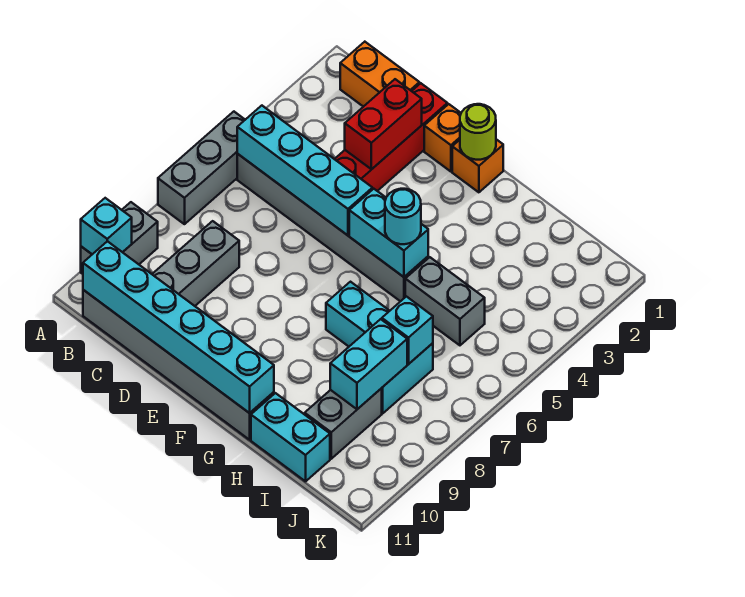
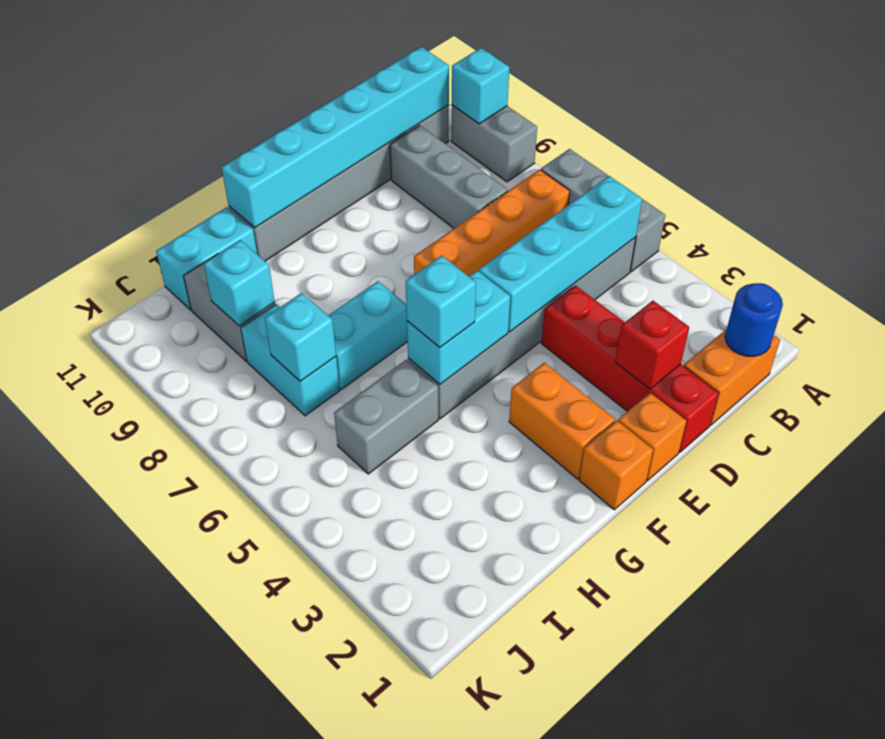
none -> blue 1x1 round brick [725,283,783,356]
none -> orange 1x4 brick [414,169,570,276]
red 1x2 brick [345,79,422,169] -> red 1x1 brick [615,301,689,389]
lime 1x1 round brick [460,104,496,160] -> none
none -> orange 1x2 brick [509,363,615,479]
cyan 1x1 round brick [385,189,421,244] -> cyan 1x1 brick [406,256,476,348]
cyan 1x2 brick [330,319,407,409] -> cyan 1x1 brick [204,240,275,326]

